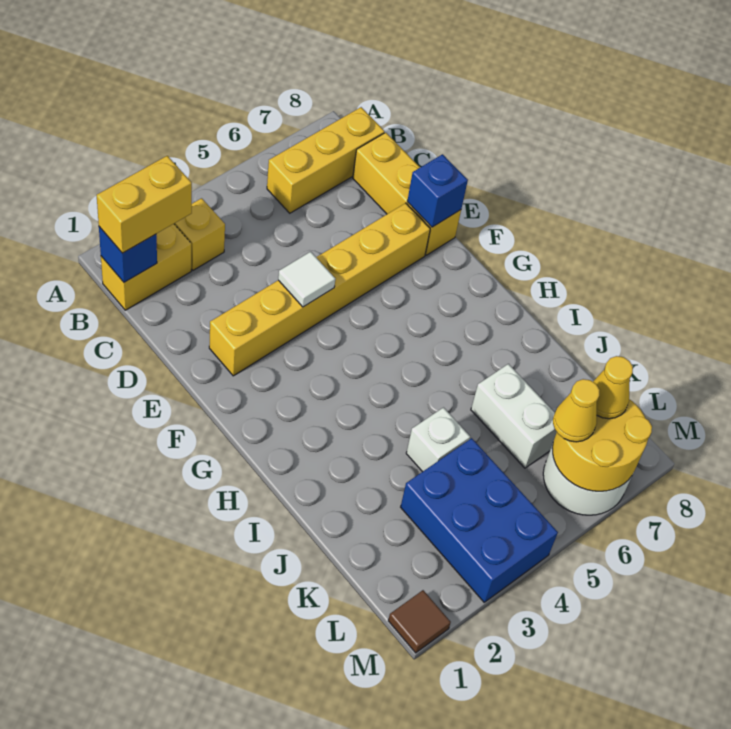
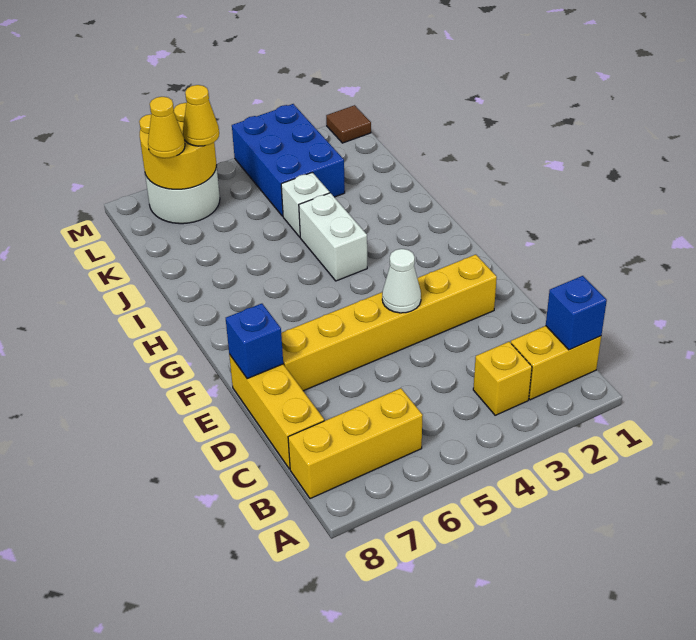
yellow 1x2 brick [97,156,192,253] -> none
white 1x1 tile [278,252,335,307] -> white 1x1 cone [382,249,421,313]
white 1x2 brick [471,364,557,468] -> white 1x2 brick moved to [299,193,367,281]

